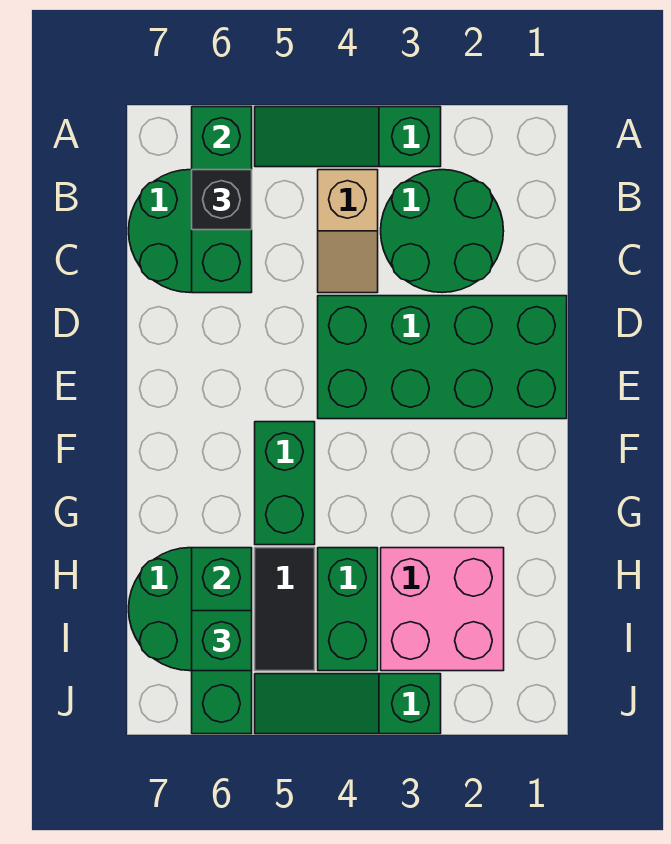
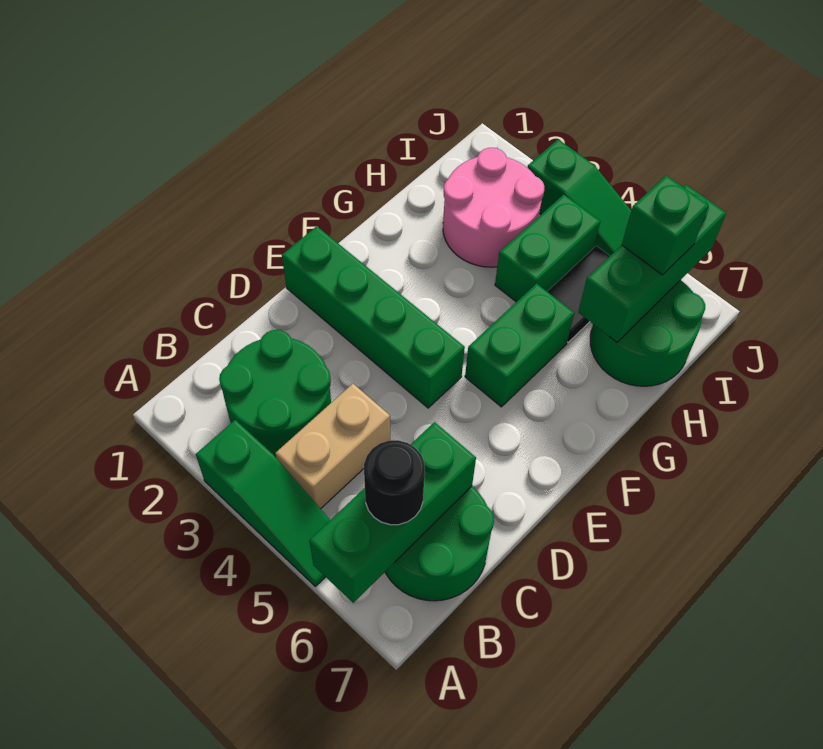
tan 1x2 slope [318,170,378,293] -> tan 1x2 brick [275,384,390,509]
black 1x1 brick [192,170,252,230] -> black 1x1 round brick [364,440,425,525]
green 2x4 brick [318,296,567,419] -> green 1x4 brick [282,226,465,408]
pink 2x2 brick [381,548,504,671] -> pink 2x2 round brick [443,148,544,267]

